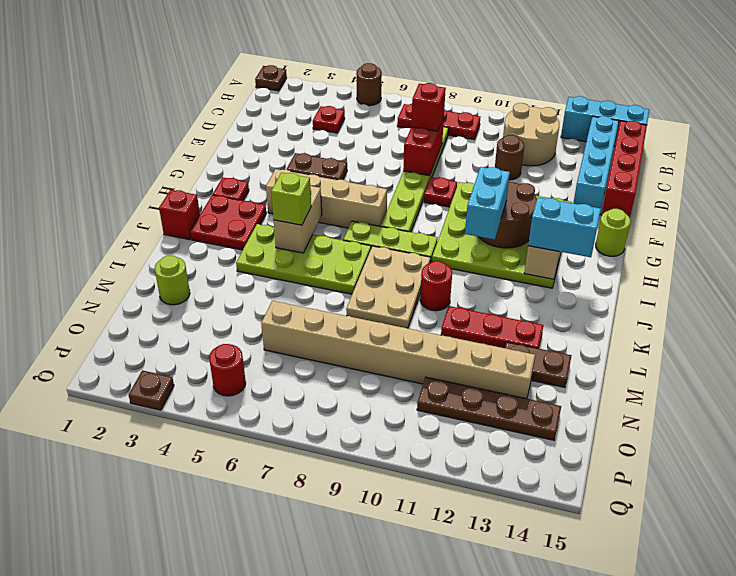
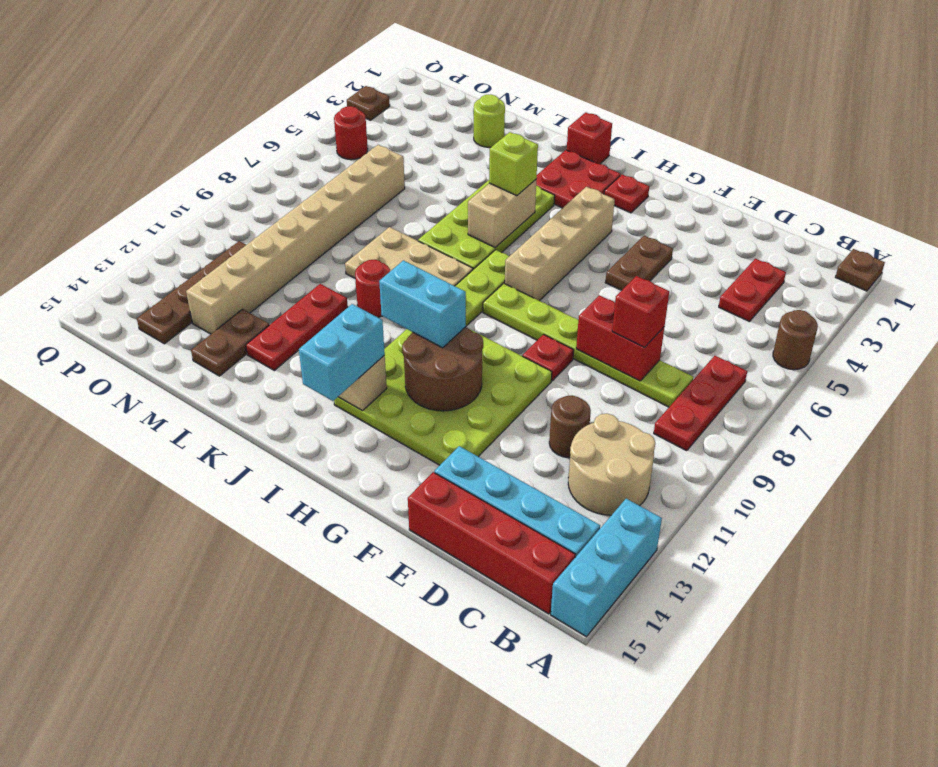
red 1x1 plate [313,106,345,133] -> red 1x2 plate [719,259,786,322]
lime 1x1 round brick [596,209,631,256] -> none
tan 1x2 brick [274,186,322,253] -> tan 1x2 brick turned to [468,180,536,247]

